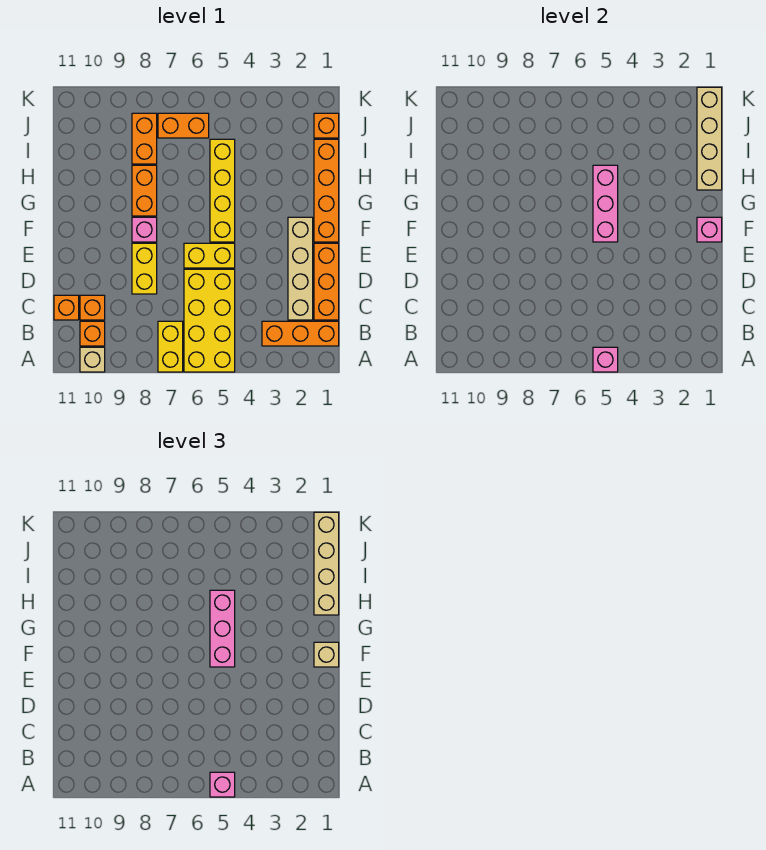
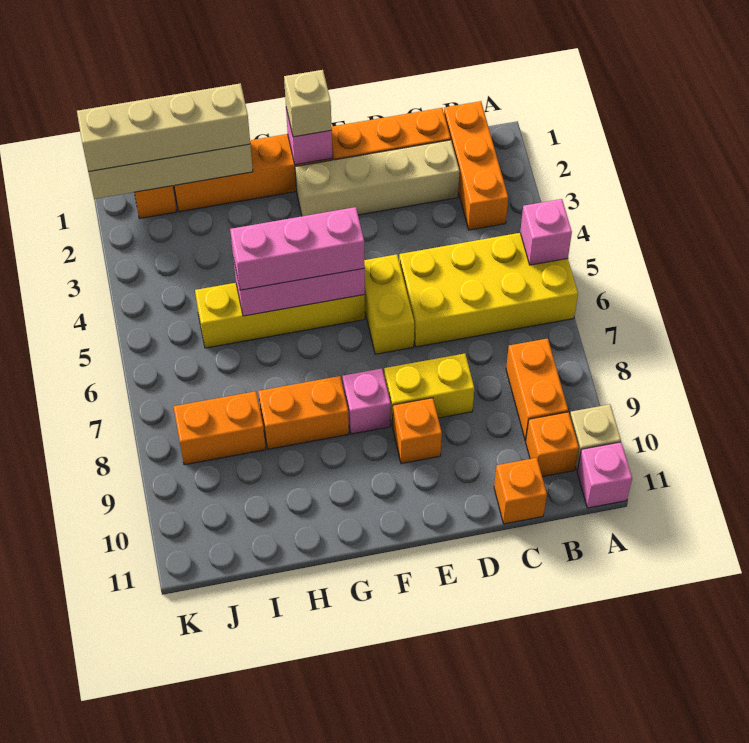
pink 1x1 brick [210,772,235,797] -> pink 1x1 brick moved to [577,442,632,508]
yellow 1x2 brick [158,321,183,372] -> none
orange 1x1 brick [80,295,105,320] -> orange 1x1 brick moved to [392,398,442,464]
orange 1x2 brick [158,113,209,138] -> orange 1x2 brick moved to [506,338,568,441]

